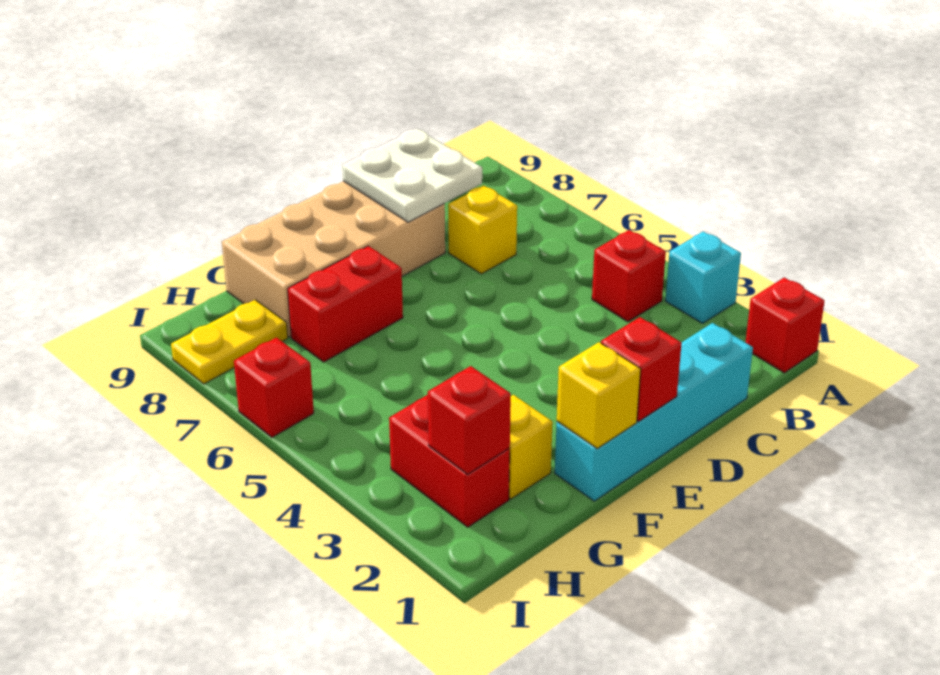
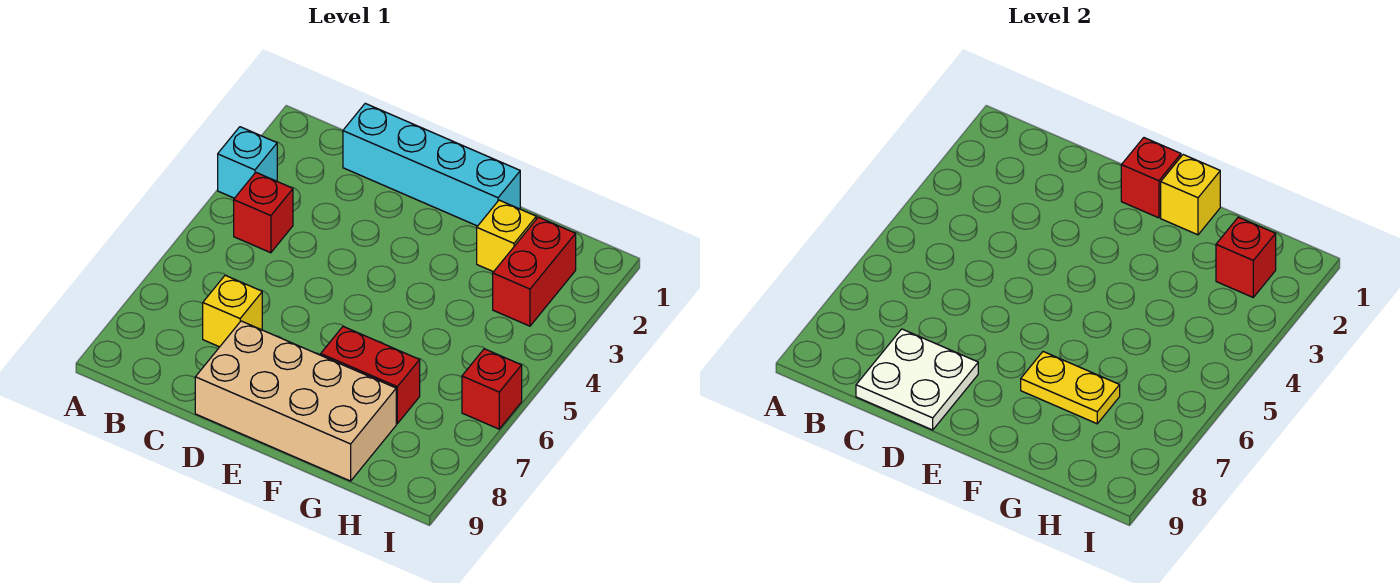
red 1x1 brick [745,277,825,373] -> none
yellow 1x2 plate [171,300,288,384] -> yellow 1x2 plate moved to [1021,352,1120,424]

